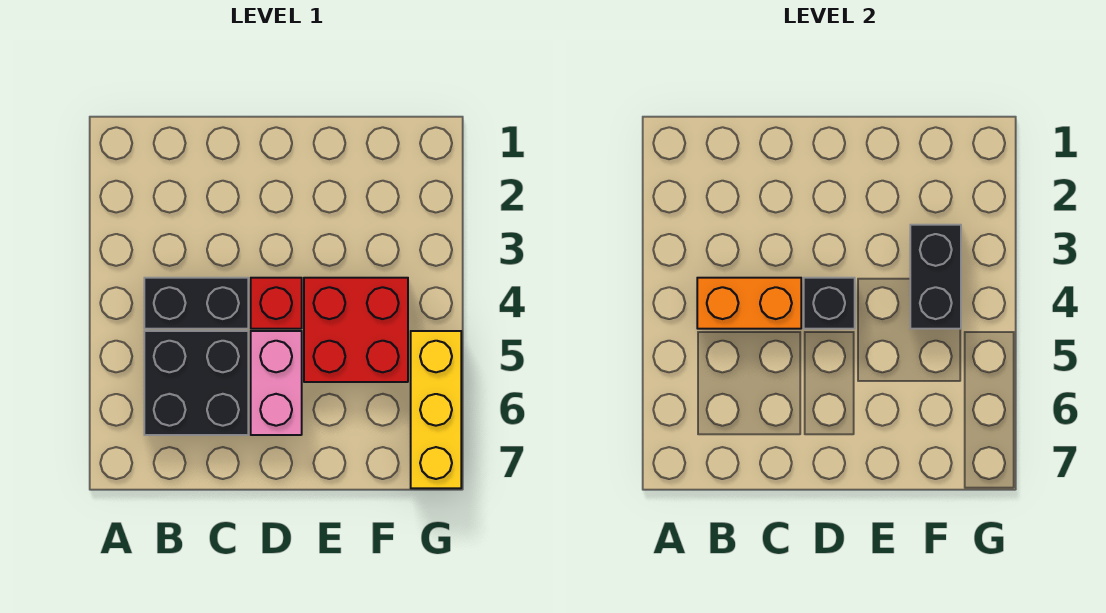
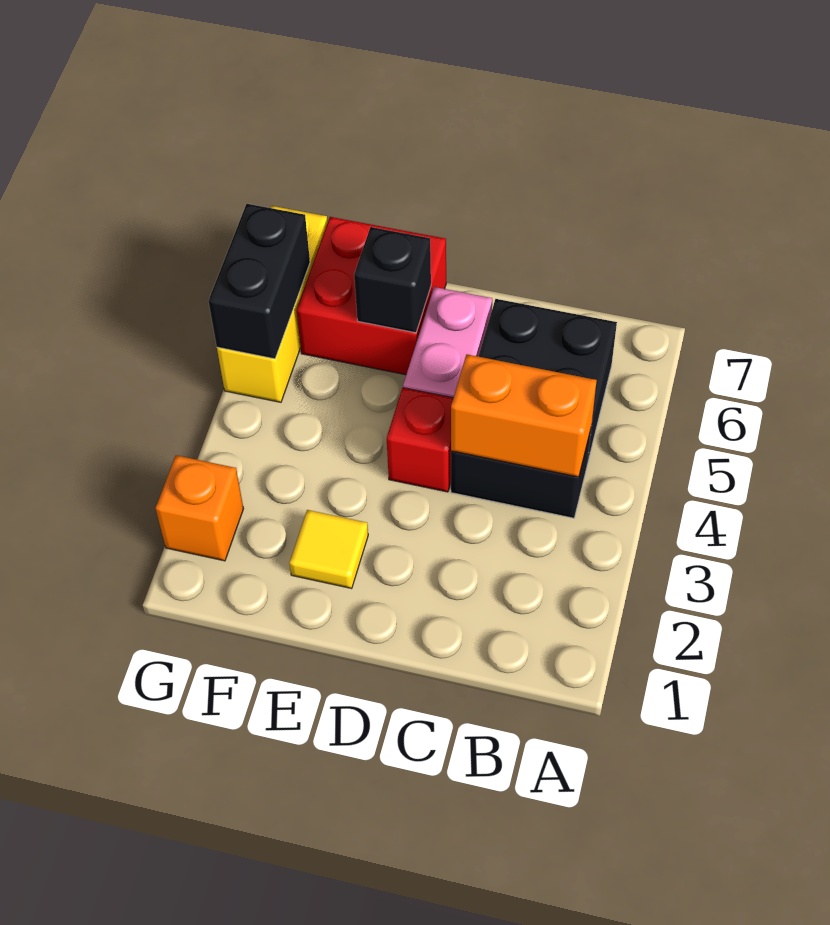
black 1x1 brick [804,278,855,329] -> black 1x1 brick moved to [354,227,431,333]
none -> yellow 1x1 tile [289,510,368,589]
red 2x2 brick [304,278,408,382] -> red 2x2 brick moved to [296,217,446,375]
black 1x2 brick [910,225,961,329] -> black 1x2 brick moved to [208,204,310,359]
none -> orange 1x1 brick [156,455,244,561]

